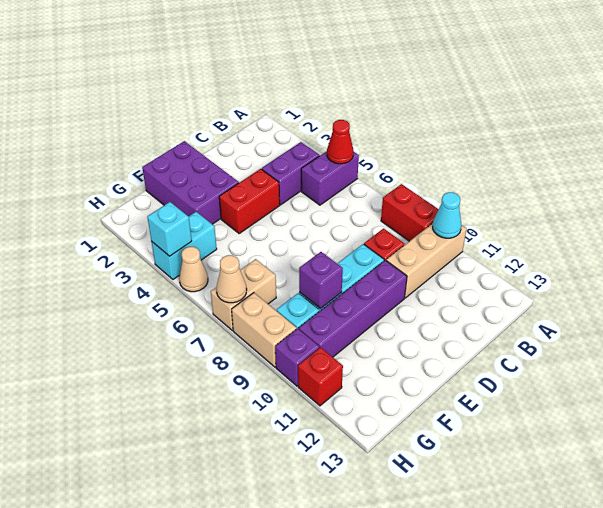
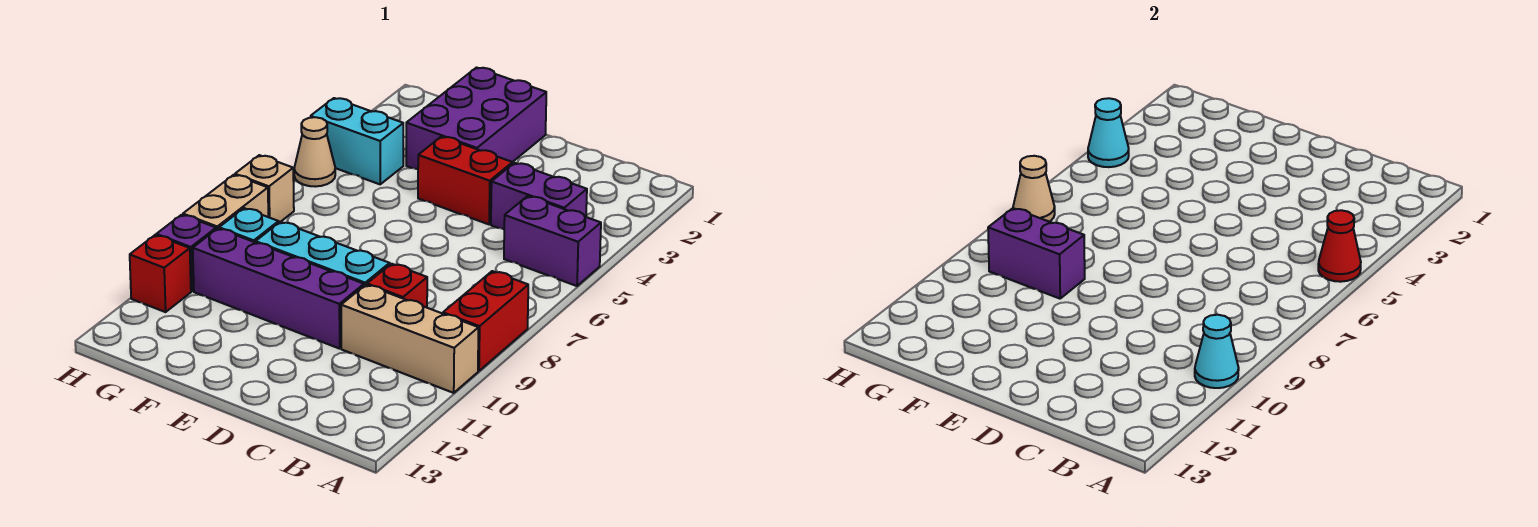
purple 1x1 brick [299,252,343,309] -> purple 1x2 brick [988,208,1085,299]
tan 1x2 brick [211,259,276,331] -> tan 1x1 brick [235,155,294,222]
cyan 1x1 brick [147,202,192,256] -> cyan 1x1 cone [1088,98,1129,167]

